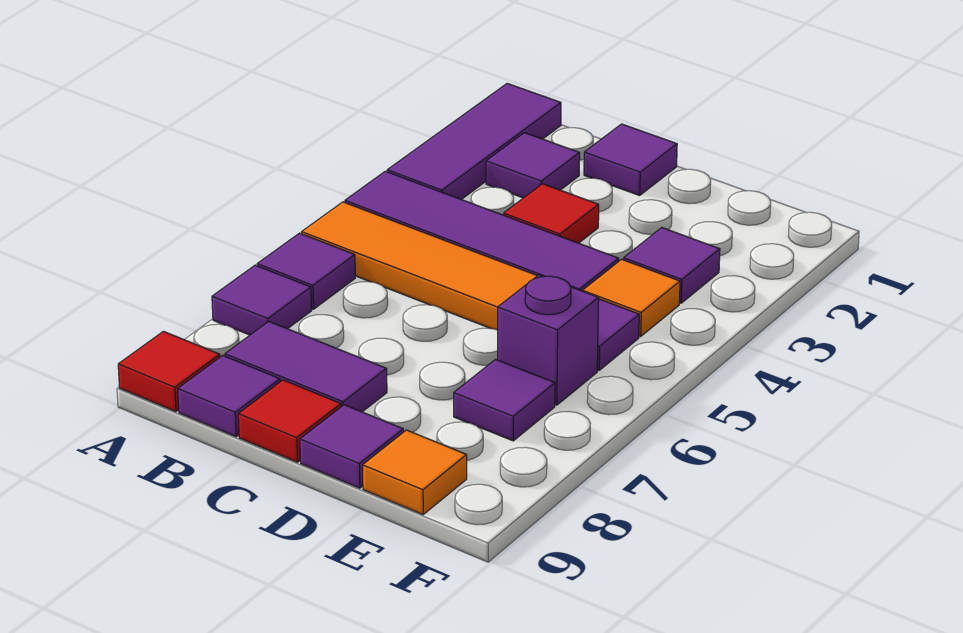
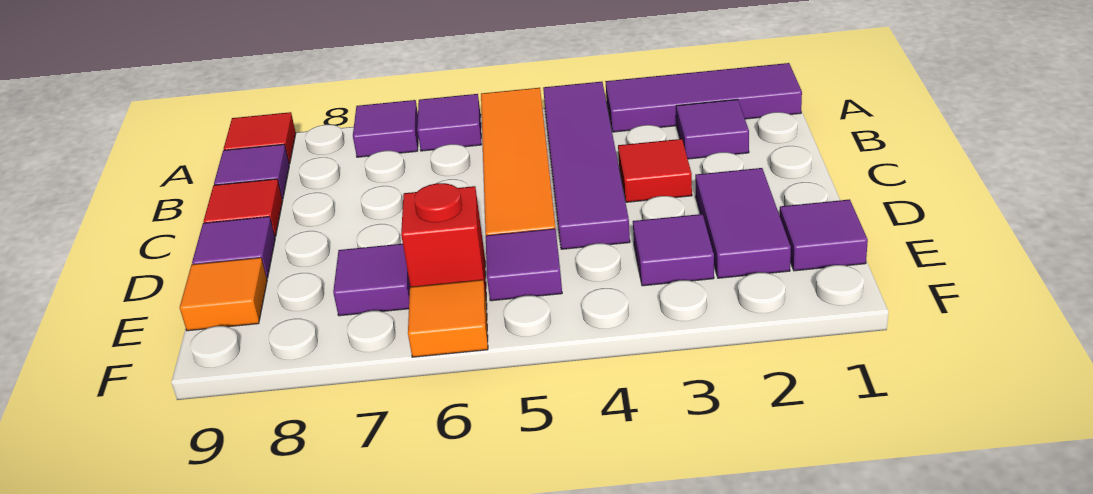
purple 1x2 tile [225,322,387,412] -> purple 1x2 tile moved to [695,168,791,278]
purple 1x1 tile [584,124,677,195] -> purple 1x1 tile moved to [780,199,868,271]
orange 1x1 tile [583,259,680,336] -> orange 1x1 tile moved to [408,280,488,357]
purple 1x1 brick [498,275,599,405] -> red 1x1 brick [401,183,486,296]

